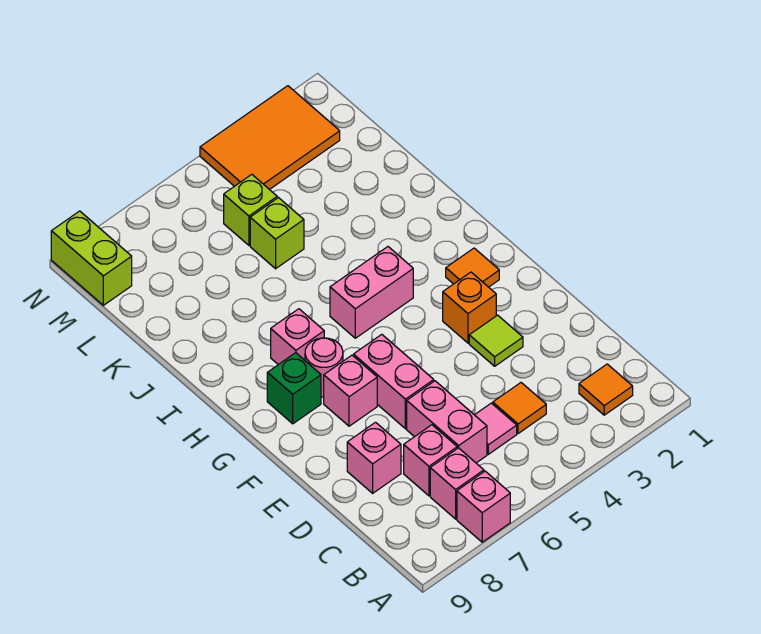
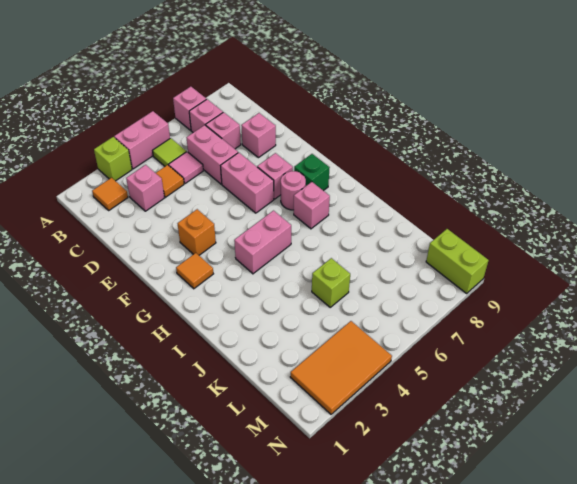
none -> pink 1x2 brick [114,111,170,169]
none -> pink 1x1 brick [126,165,164,211]
lime 1x1 tile [469,315,523,366] -> lime 1x1 tile moved to [153,138,186,166]
lime 1x1 brick [224,175,277,245] -> lime 1x1 brick moved to [94,137,132,181]

